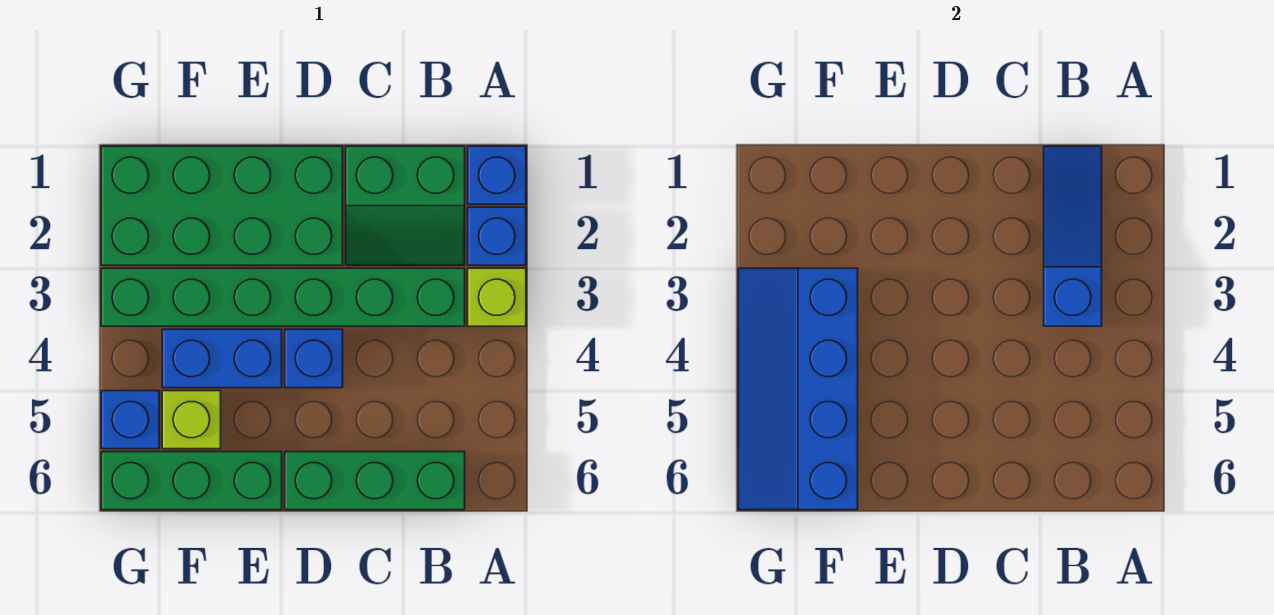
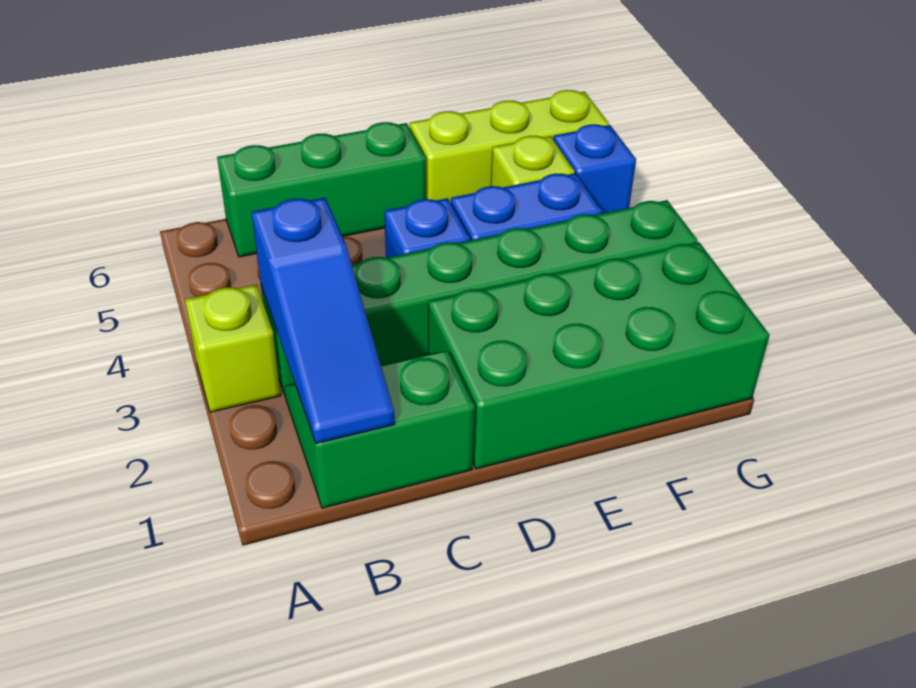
blue 1x1 brick [468,146,526,204] -> none
blue 1x1 brick [468,207,526,265] -> none
green 1x3 brick [101,452,282,510] -> lime 1x3 brick [410,90,609,203]
blue 2x4 slope [738,268,858,510] -> none

